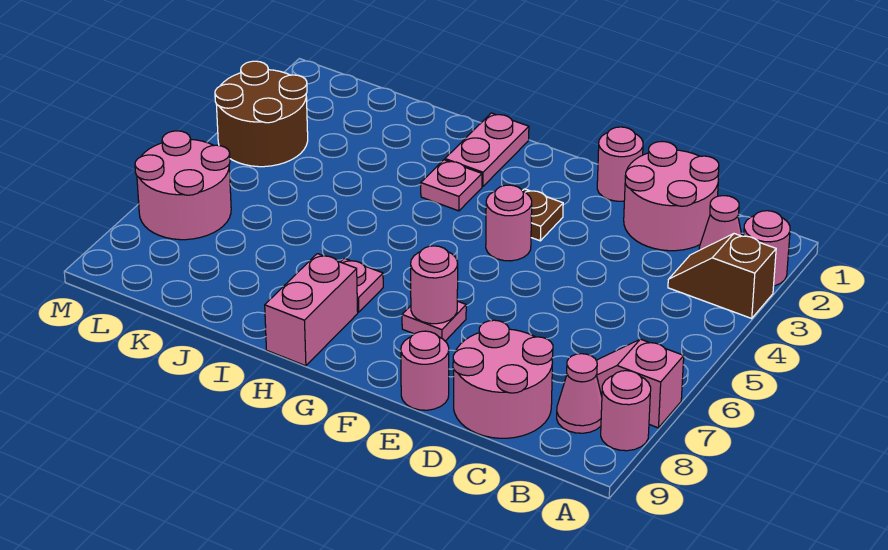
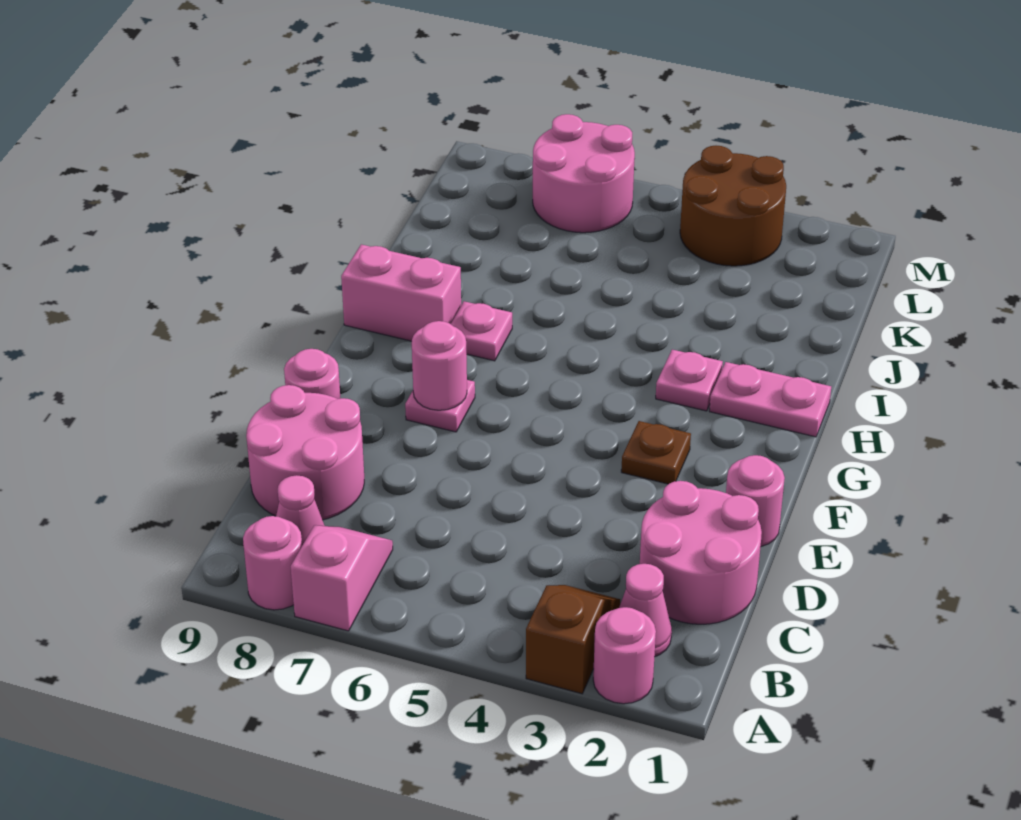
pink 1x1 round brick [486,185,532,261] -> none

